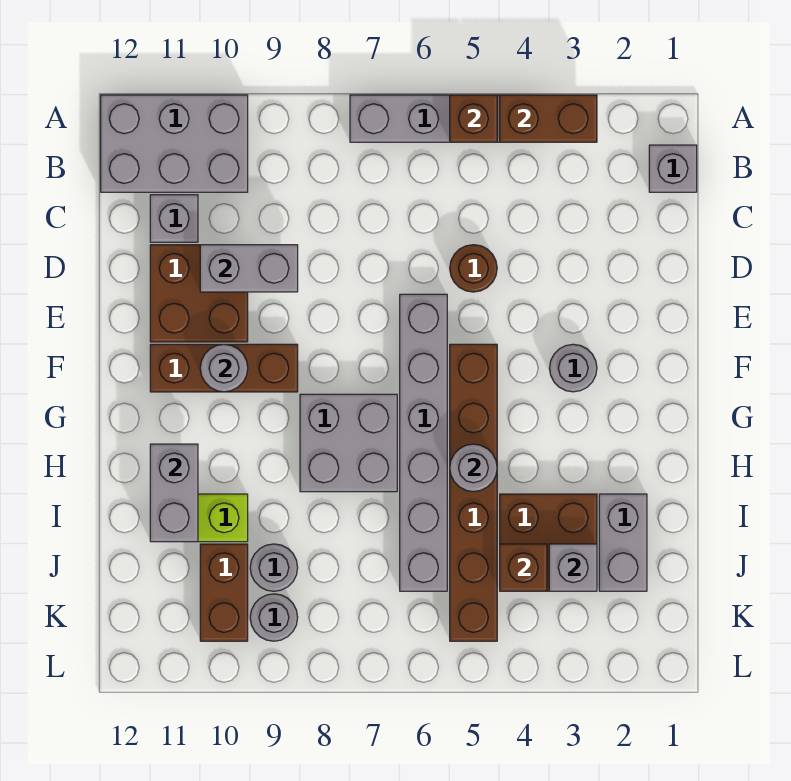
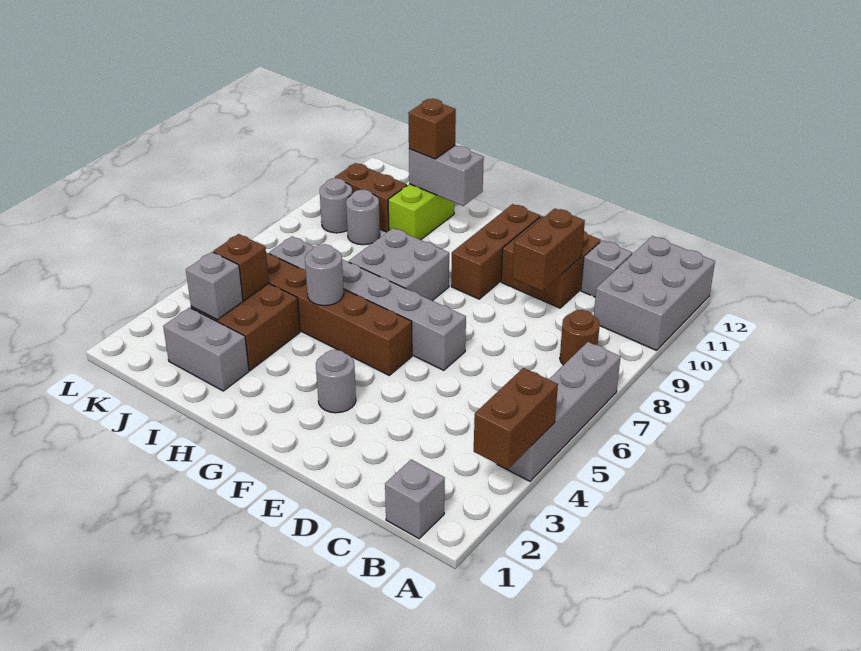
brown 1x1 brick [450,95,497,142] -> brown 1x1 brick moved to [408,99,456,159]
brown 1x1 round brick [450,245,497,292] -> brown 1x1 round brick moved to [560,310,600,365]
grey 1x2 brick [200,245,298,292] -> brown 1x2 brick [512,208,585,291]
grey 1x1 round brick [200,344,248,392] -> none

